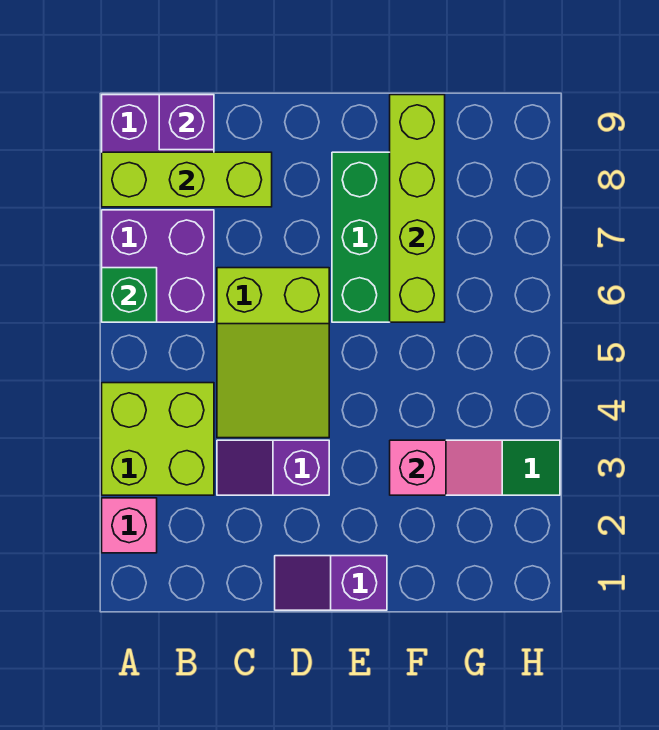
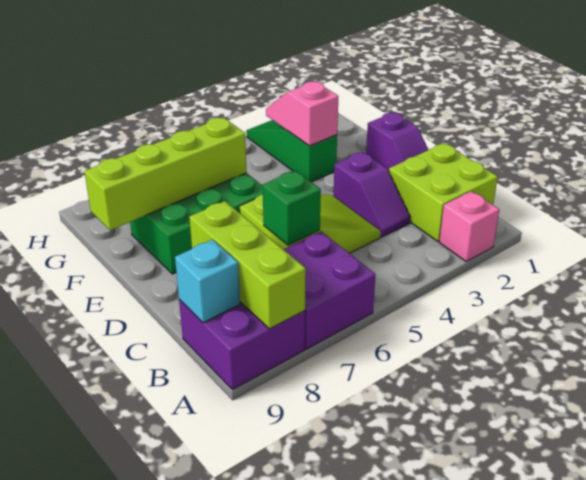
lime 2x2 brick [102,383,214,495] -> lime 2x2 brick moved to [389,143,498,241]
green 1x1 brick [102,268,157,322] -> green 1x1 brick moved to [263,170,321,245]
purple 1x1 brick [159,95,214,150] -> cyan 1x1 brick [175,240,240,323]

